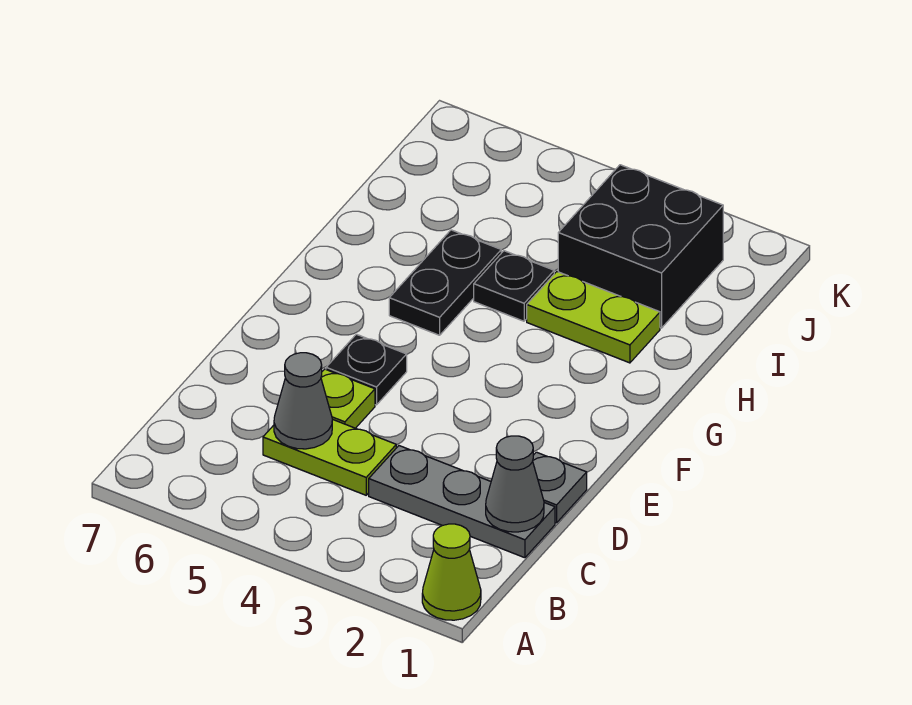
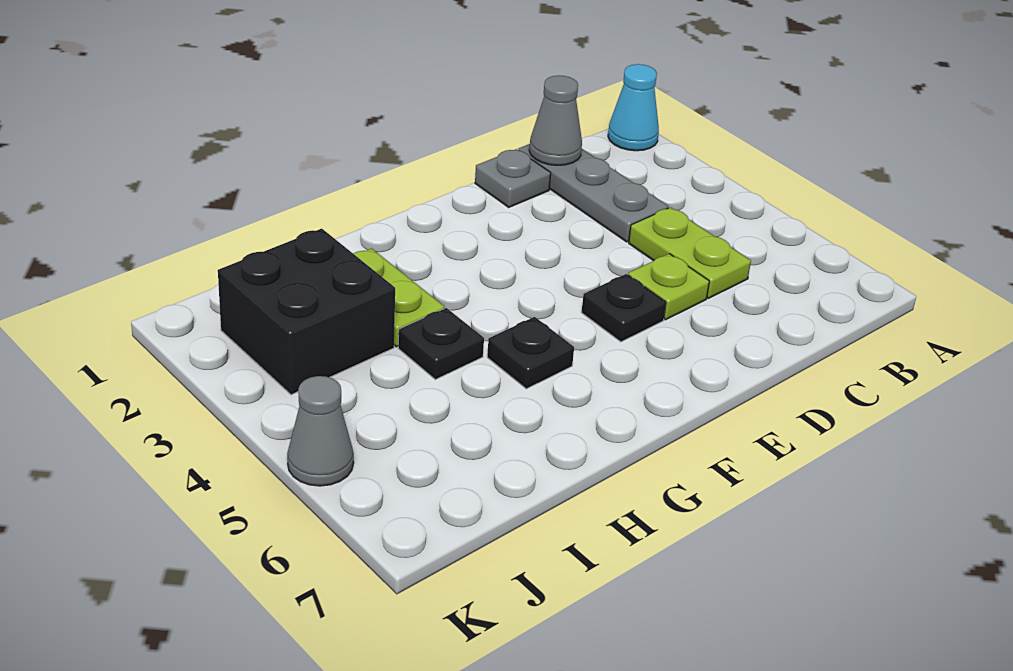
lime 1x1 cone [422,524,481,620] -> cyan 1x1 cone [608,64,659,151]
grey 1x1 cone [274,353,332,449] -> grey 1x1 cone moved to [287,376,354,486]
black 1x2 plate [389,230,501,335] -> black 1x1 plate [487,317,574,389]

